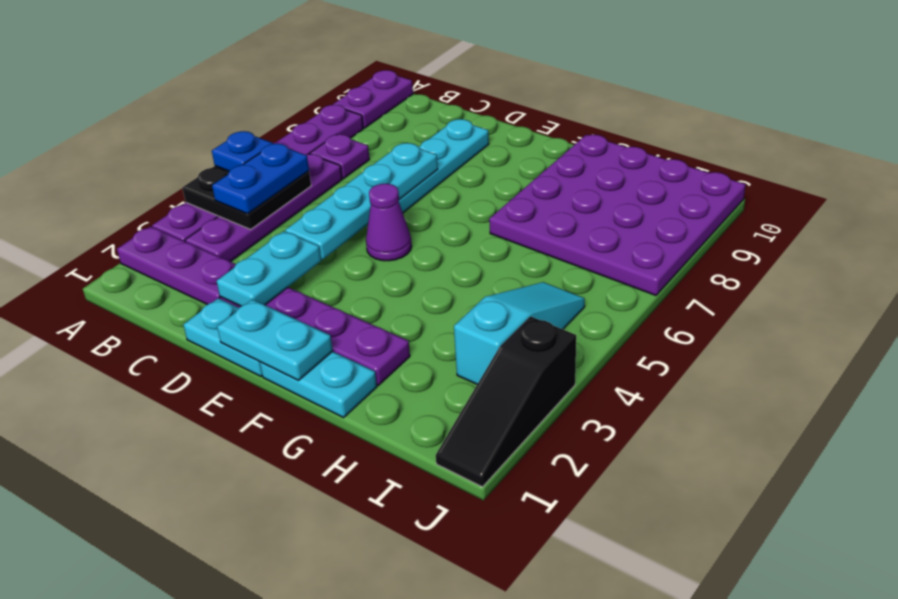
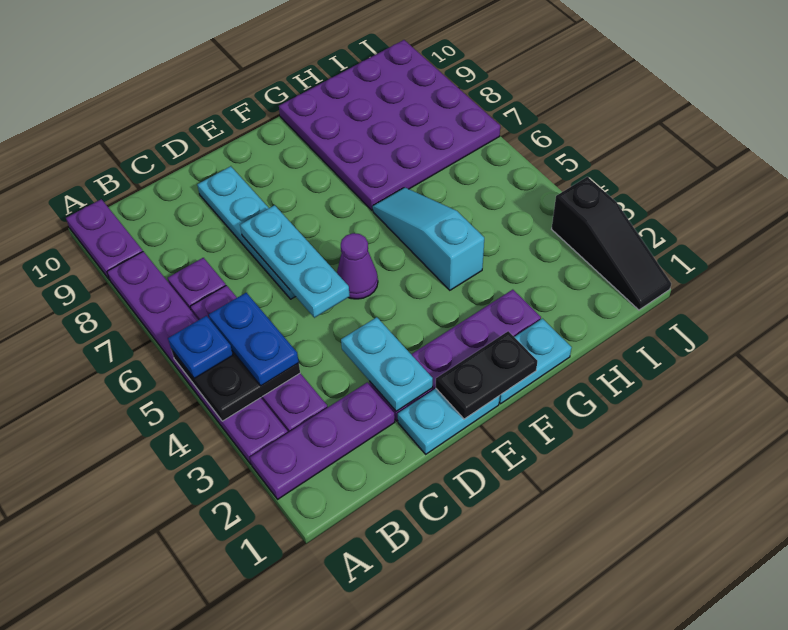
cyan 1x4 plate [285,143,438,260] -> cyan 1x3 plate [240,205,350,318]
cyan 1x2 plate [217,299,333,380] -> black 1x2 plate [436,331,537,419]
cyan 1x3 slope [454,282,585,384] -> cyan 1x3 slope moved to [373,187,484,290]

